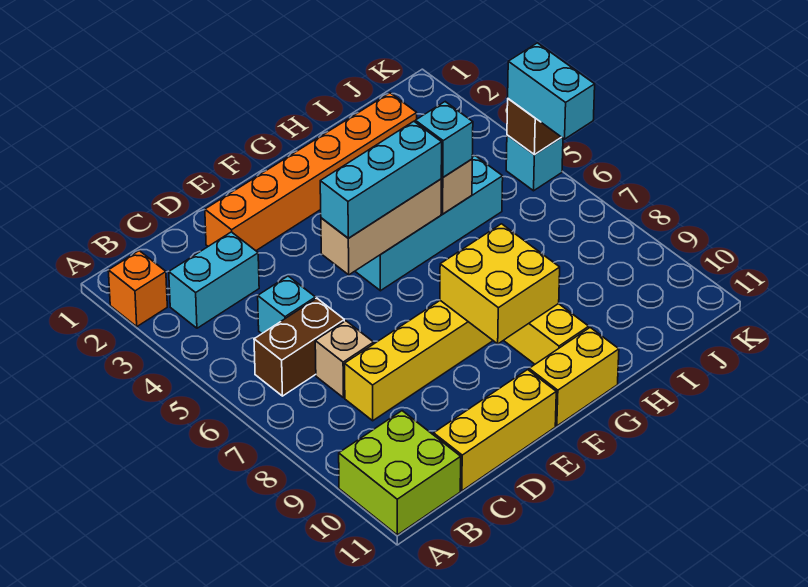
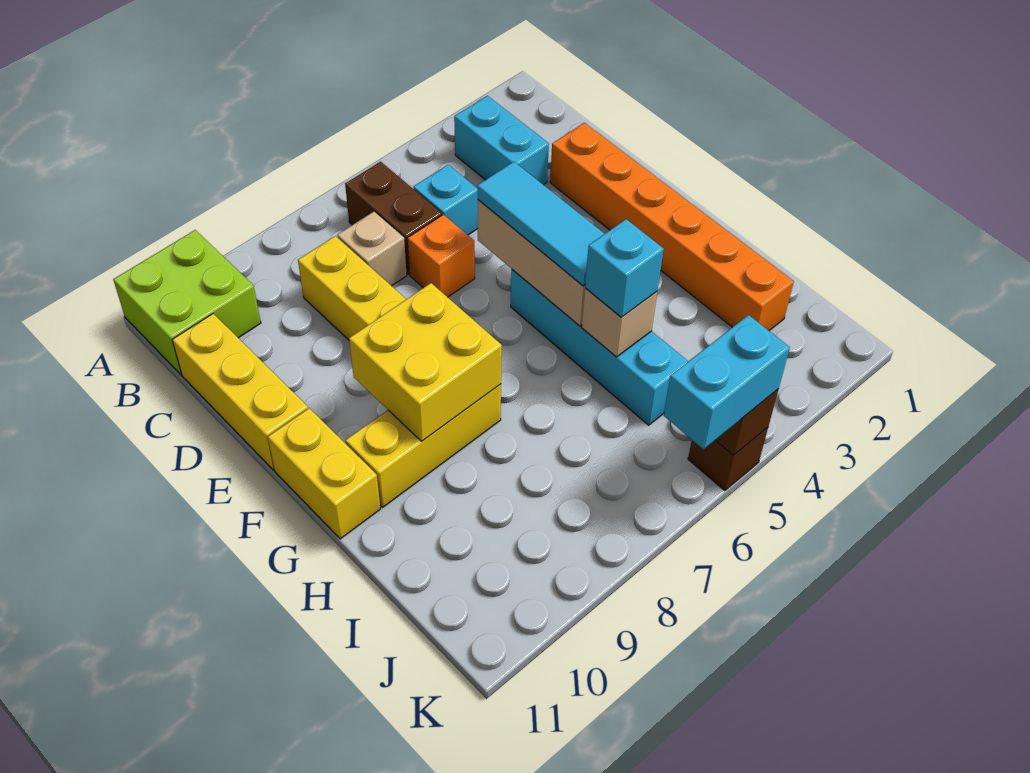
orange 1x1 brick [108,251,167,327] -> orange 1x1 brick moved to [408,214,475,297]
cyan 1x3 brick [320,121,442,238] -> cyan 1x3 tile [477,162,604,286]
cyan 1x1 brick [506,135,563,191] -> brown 1x1 brick [688,427,768,491]

